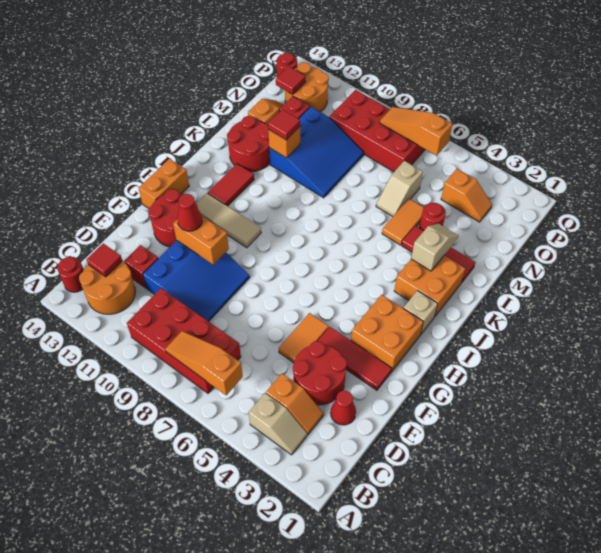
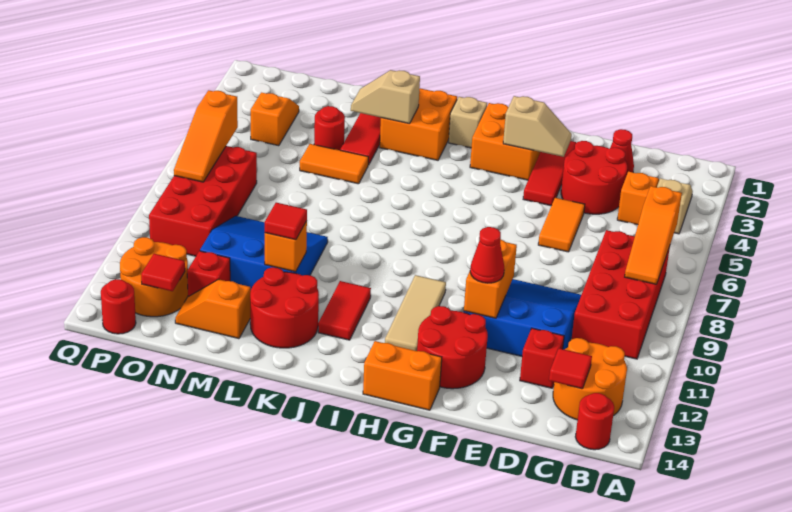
orange 1x2 tile [279,313,329,363] -> orange 1x2 tile turned to [538,198,585,252]
red 1x2 tile [208,164,254,206] -> red 1x2 tile turned to [318,281,371,340]
tan 1x2 slope [376,161,423,217] -> tan 1x2 slope moved to [503,96,572,157]

